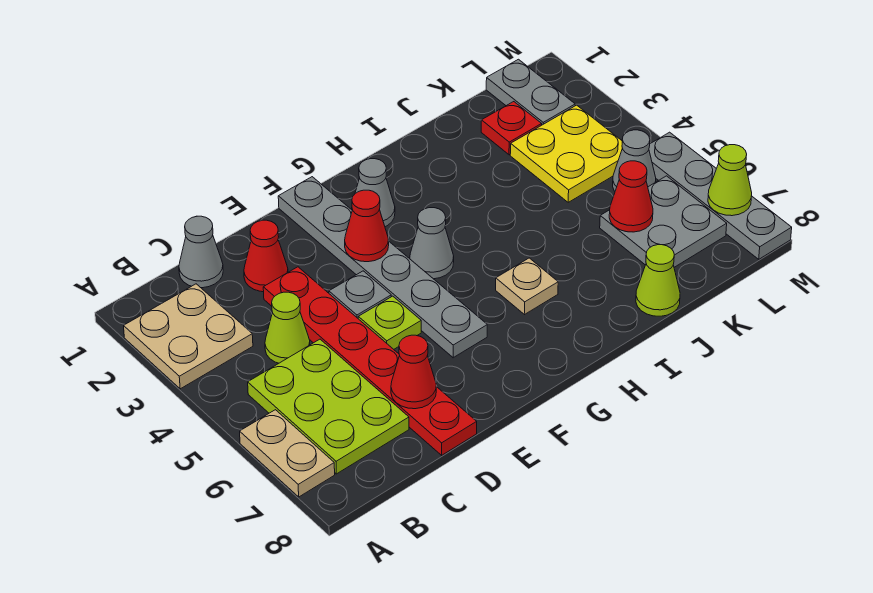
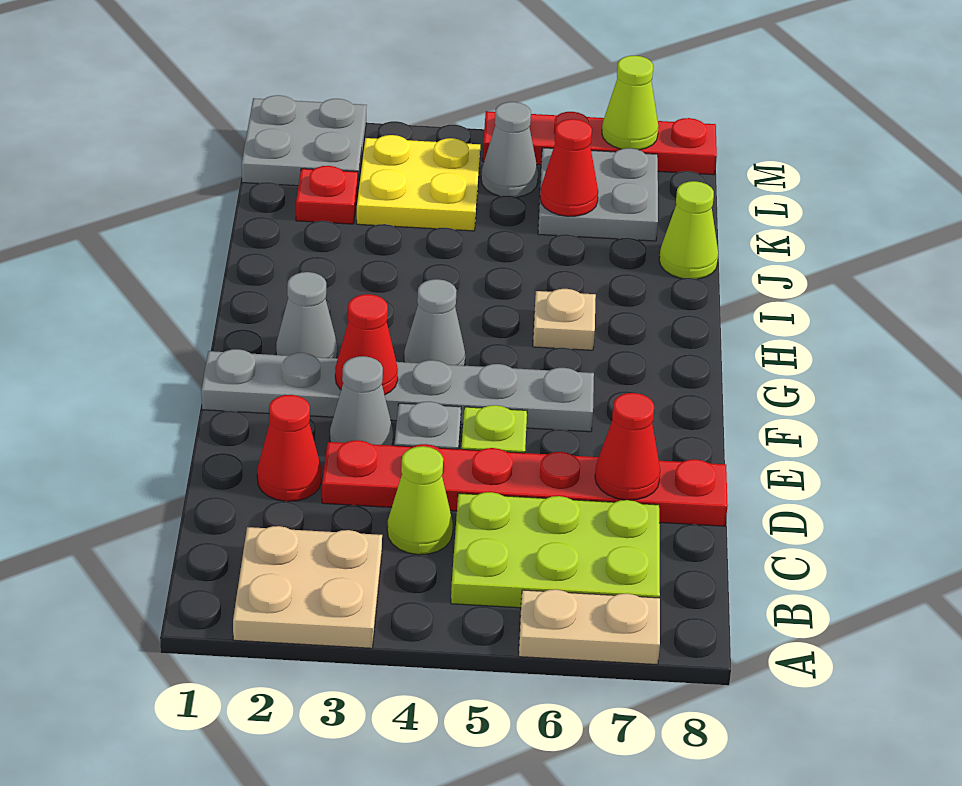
grey 1x1 cone [179,216,223,288] -> grey 1x1 cone moved to [330,356,393,445]
grey 1x2 plate [486,59,575,125] -> grey 2x2 plate [242,95,367,186]
grey 1x4 plate [649,132,792,259] -> red 1x4 plate [483,111,717,175]

